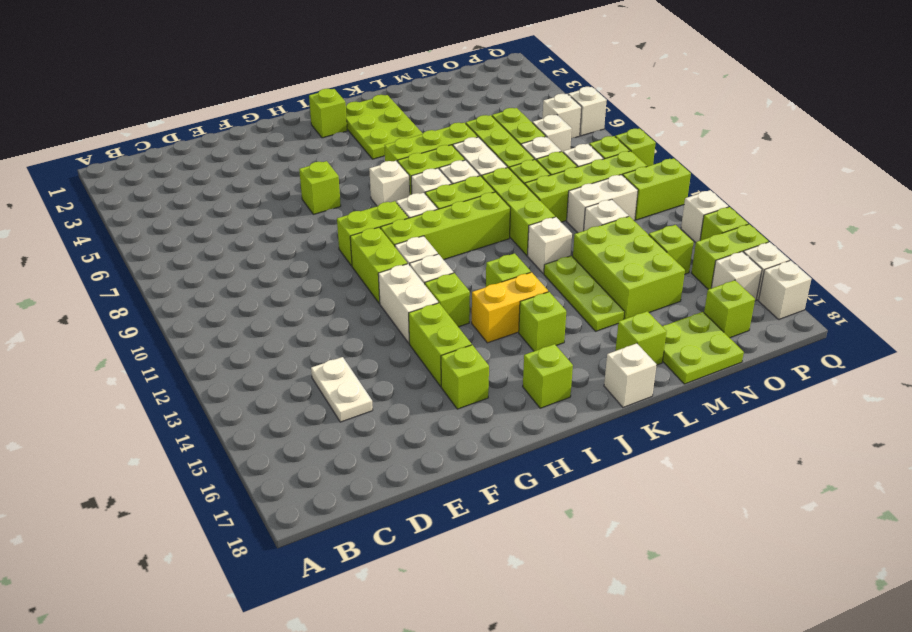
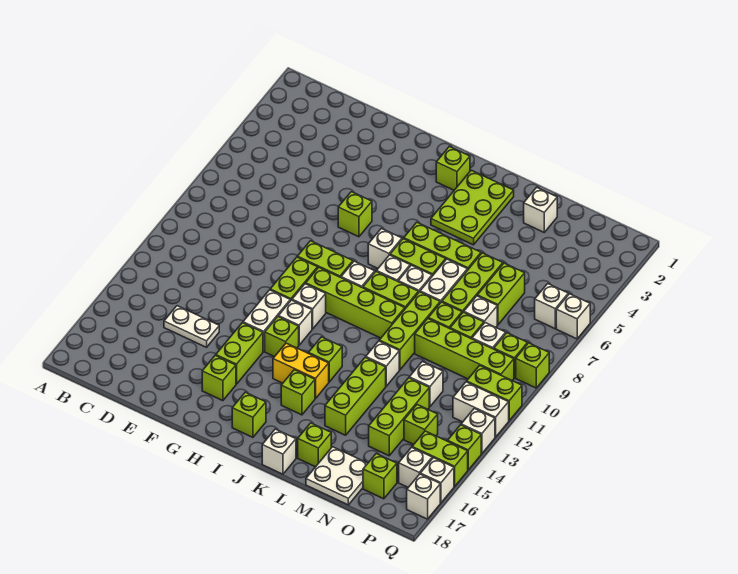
white 1x2 plate [311,357,373,422] -> white 1x2 plate turned to [164,306,219,347]
lime 1x3 plate [544,256,624,331] -> lime 1x3 brick [325,357,386,435]
lime 2x3 brick [573,216,685,319] -> lime 1x3 brick [369,378,429,456]
lime 2x2 plate [662,312,744,384] -> white 2x2 plate [306,447,368,505]
white 1x2 brick [567,175,638,233] -> white 1x2 brick moved to [453,382,509,437]
white 1x1 brick [533,115,572,152] -> white 1x1 brick moved to [524,187,557,232]

